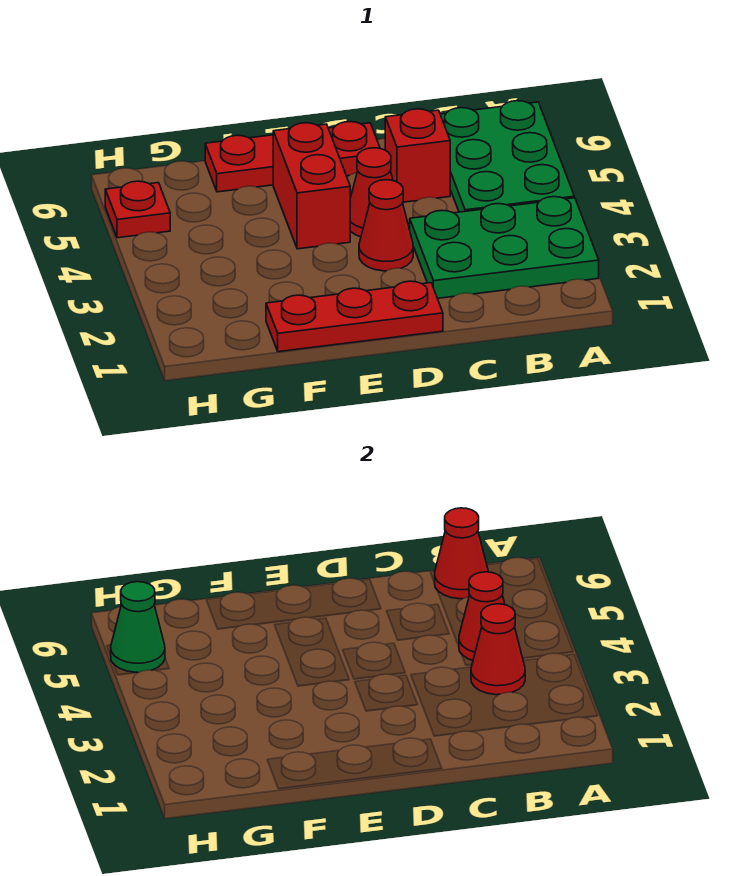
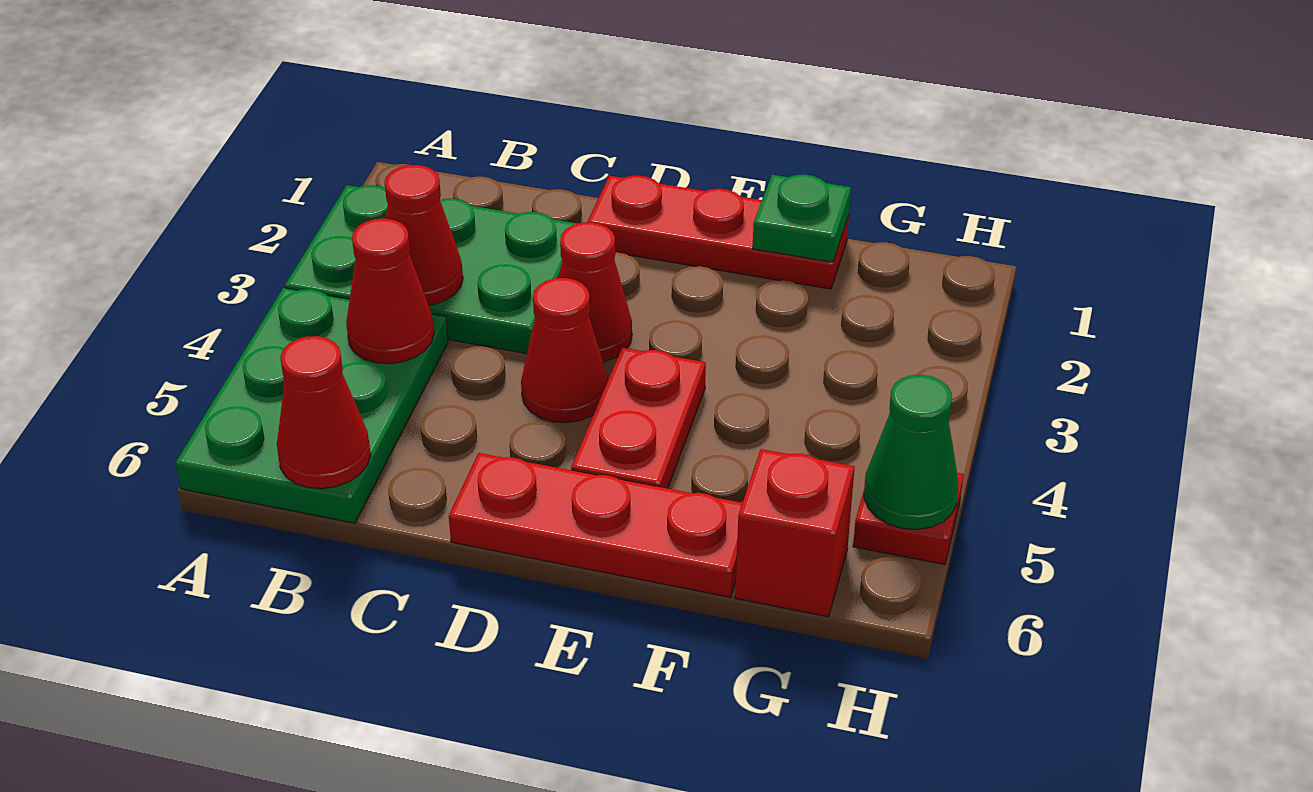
red 1x1 brick [385,109,450,202] -> red 1x1 brick moved to [735,449,855,617]
red 1x2 brick [273,123,350,249] -> red 1x2 plate [571,348,706,489]
none -> green 1x1 plate [753,174,851,262]

